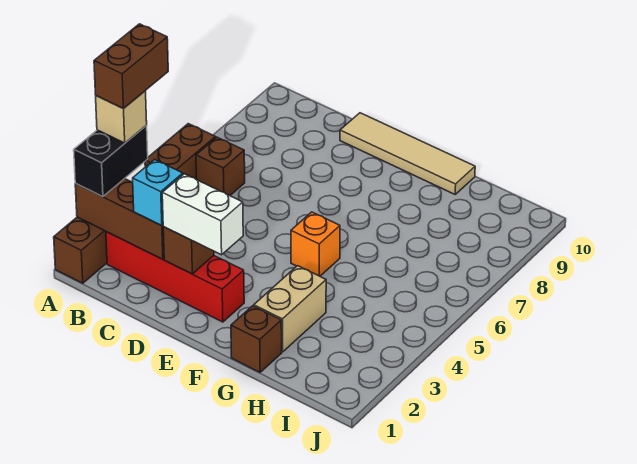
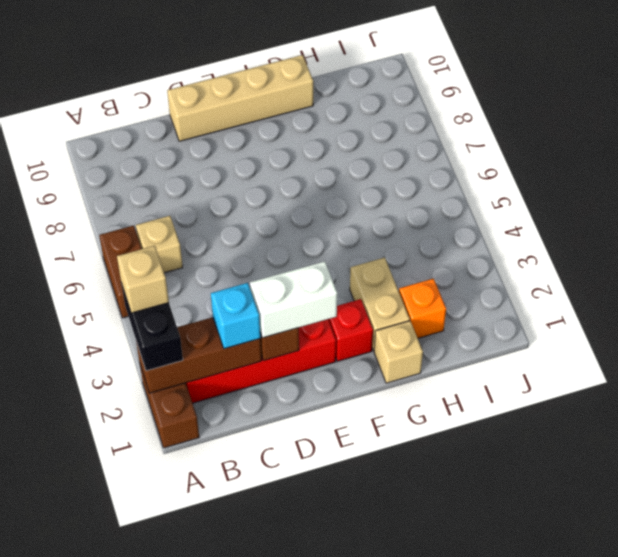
brown 1x2 brick [94,24,168,108] -> none
brown 1x1 brick [196,137,245,196] -> tan 1x1 brick [136,216,183,273]
tan 1x4 tile [340,113,475,194] -> tan 1x4 brick [167,55,313,141]
none -> red 1x1 brick [328,299,373,361]
orange 1x1 brick [291,212,340,276] -> orange 1x1 brick moved to [399,279,446,338]
brown 1x1 brick [231,306,282,372] -> tan 1x1 brick [374,321,423,383]

